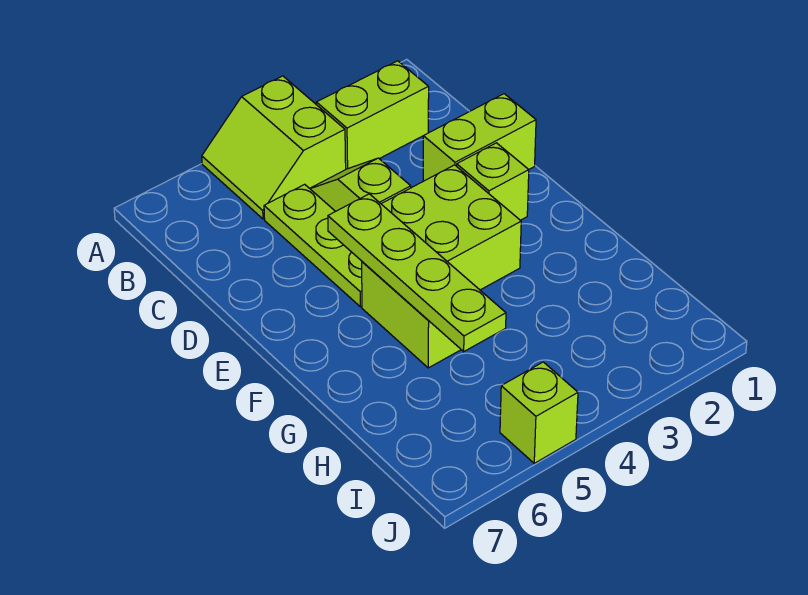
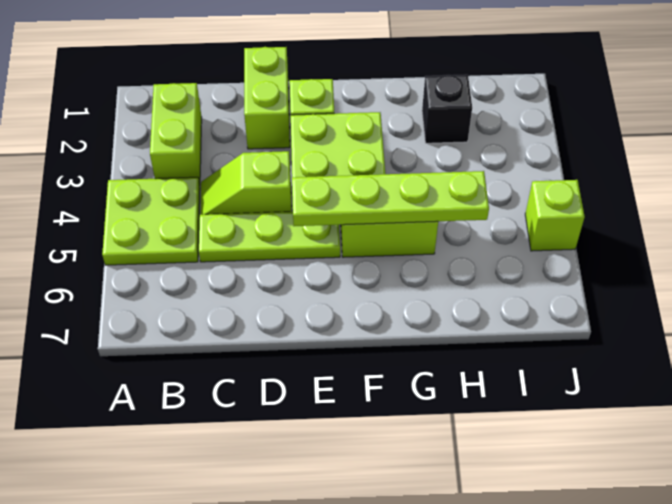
lime 2x2 slope [202,76,346,219] -> lime 2x2 plate [102,177,200,265]
none -> black 1x1 brick [422,75,472,143]

